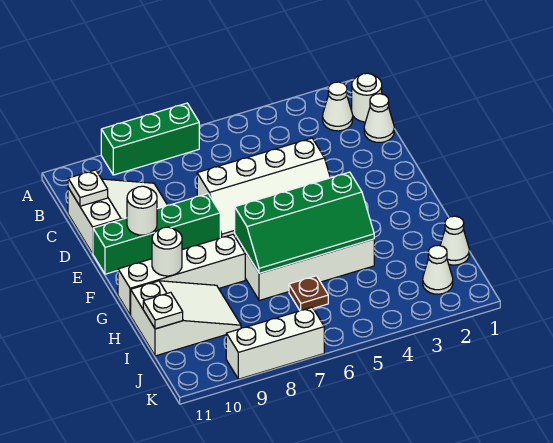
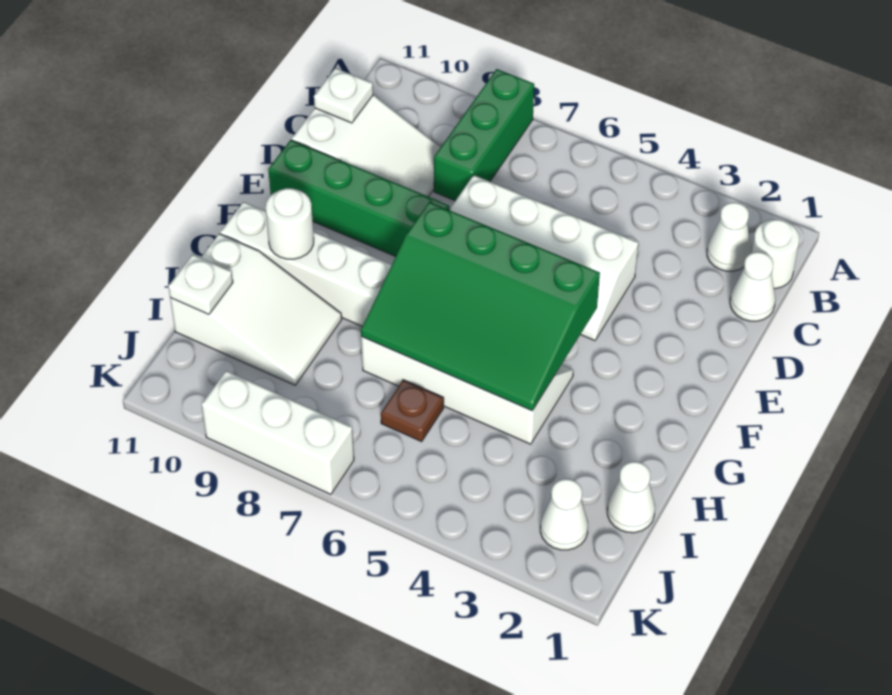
green 1x3 brick [101,103,199,175] -> green 1x3 brick turned to [434,69,534,201]
white 1x1 round brick [127,186,157,235] -> none
green 2x4 slope [235,172,374,273] -> green 3x4 slope [361,202,600,411]

